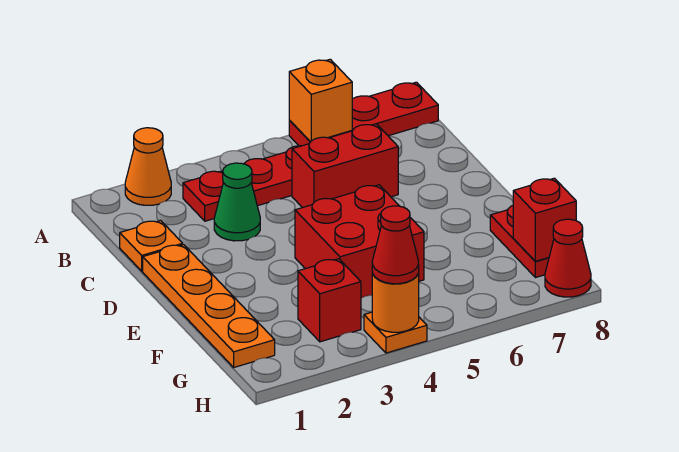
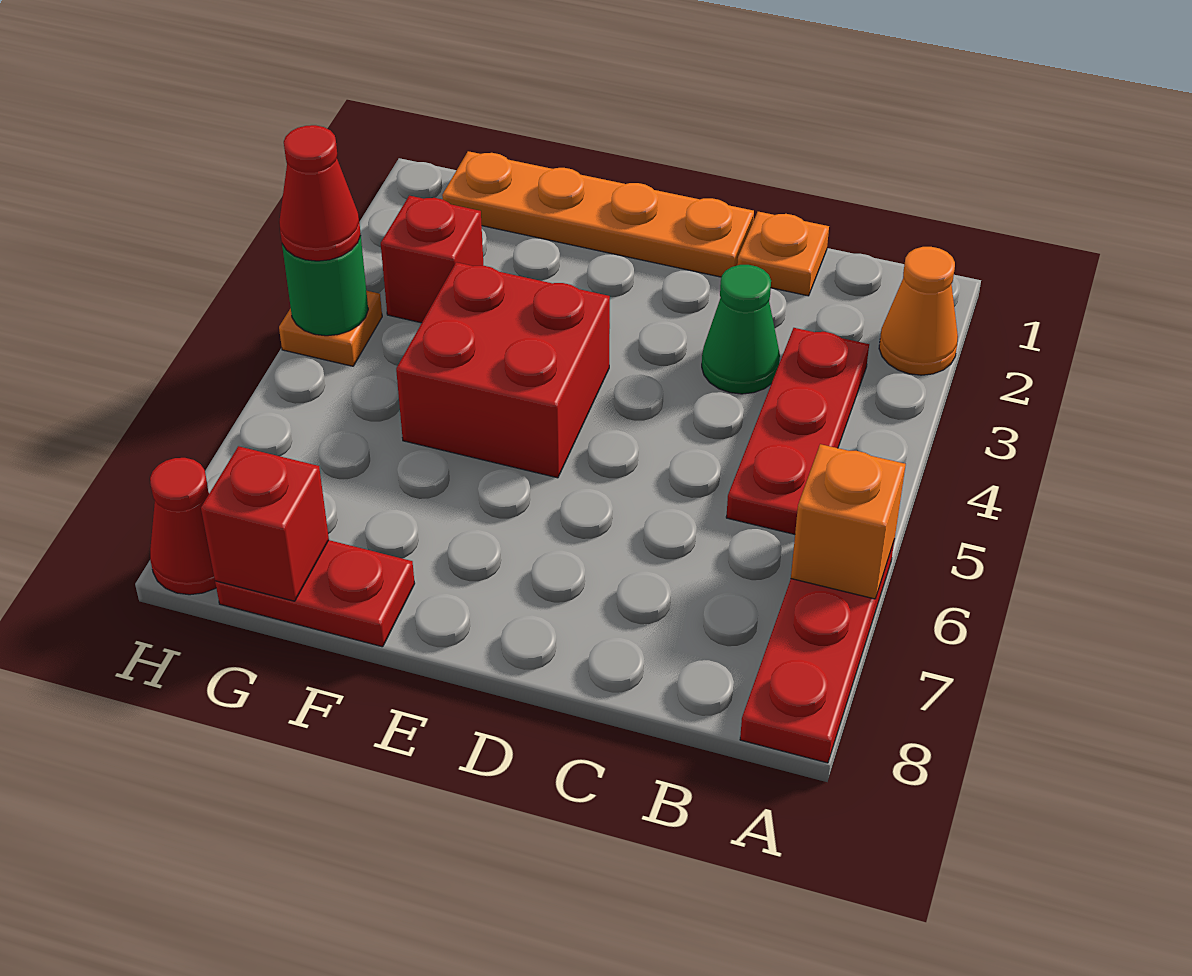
red 1x2 brick [292,124,398,208] -> none
orange 1x1 round brick [372,271,419,332] -> green 1x1 round brick [282,236,368,336]

